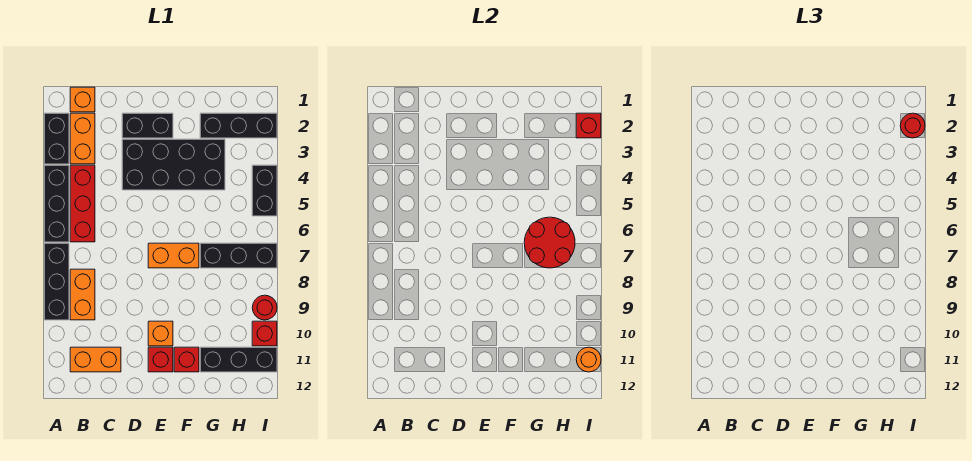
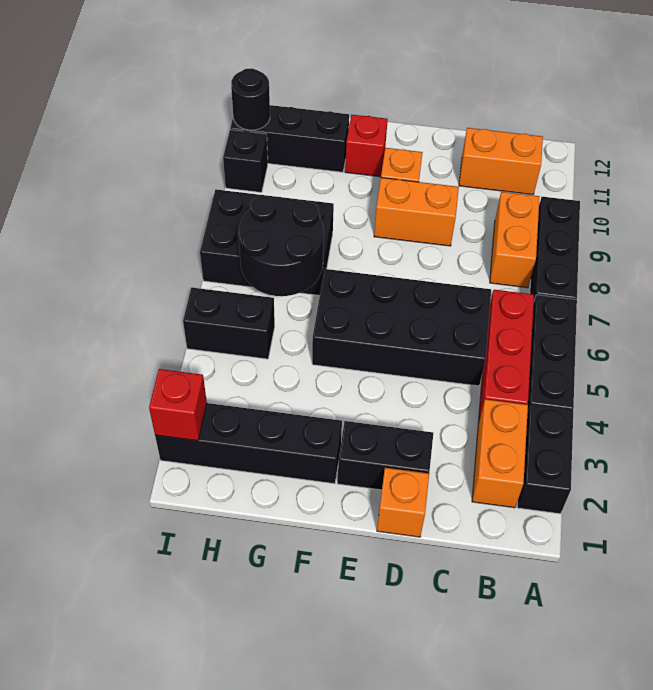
orange 1x1 brick [70,87,95,112] -> orange 1x1 brick moved to [377,468,429,537]
black 2x4 brick [122,139,225,190] -> black 2x4 brick moved to [312,269,491,386]
orange 1x2 brick [148,243,199,268] -> orange 1x2 brick moved to [374,178,459,246]
red 1x1 brick [148,347,173,372] -> none
black 1x3 brick [200,113,277,138] -> black 1x4 brick [155,403,342,484]
red 2x2 round brick [524,217,575,268] -> black 2x2 round brick [238,196,324,296]
black 1x3 brick [200,243,277,268] -> black 2x3 brick [200,190,334,295]
red 1x1 round brick [900,113,925,138] -> none
black 1x2 brick [252,165,277,216] -> black 1x2 brick turned to [183,288,275,359]
red 1x1 round brick [252,295,277,320] -> none
red 1x1 brick [252,321,277,346] -> black 1x1 brick [223,130,268,192]
orange 1x1 round brick [576,347,601,372] -> black 1x1 round brick [231,68,270,130]

